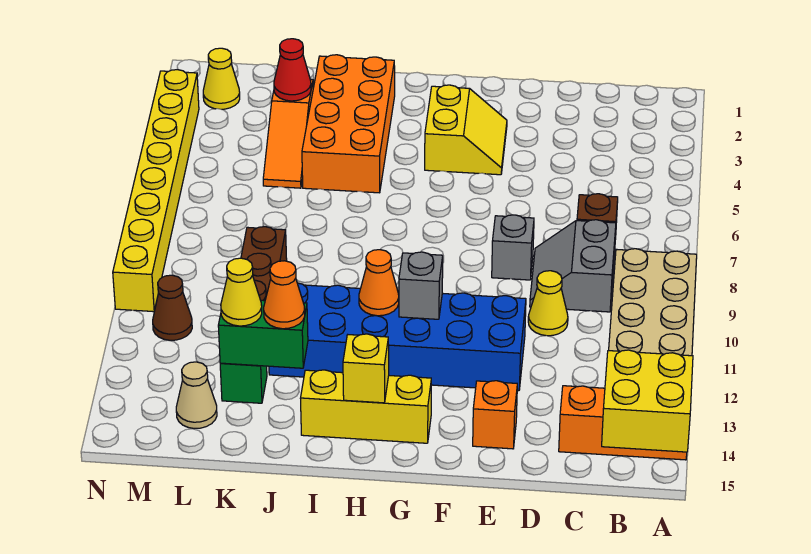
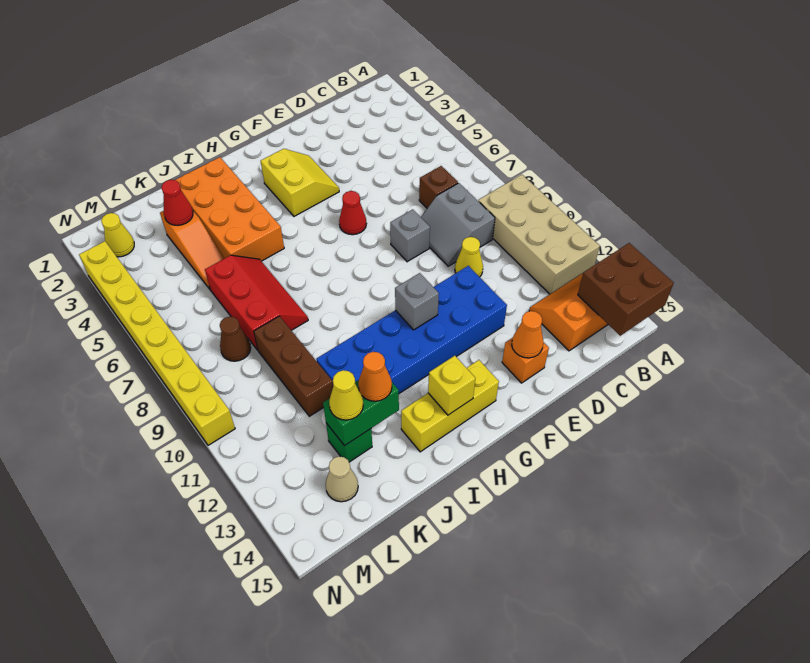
yellow 2x2 brick [602,350,693,452] -> brown 2x2 brick [578,243,674,336]
none -> red 1x1 cone [339,191,367,235]
orange 1x1 cone [359,250,399,316] -> orange 1x1 cone moved to [512,311,543,358]
none -> red 2x3 slope [205,255,308,350]
brown 1x1 cone [153,275,192,340] -> brown 1x1 cone moved to [220,317,251,361]

